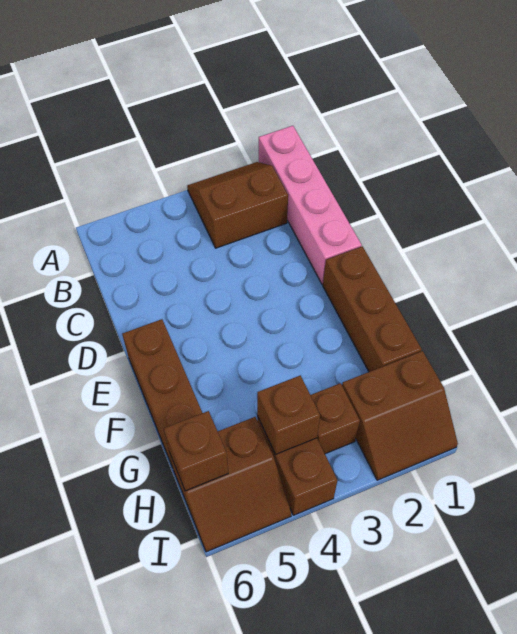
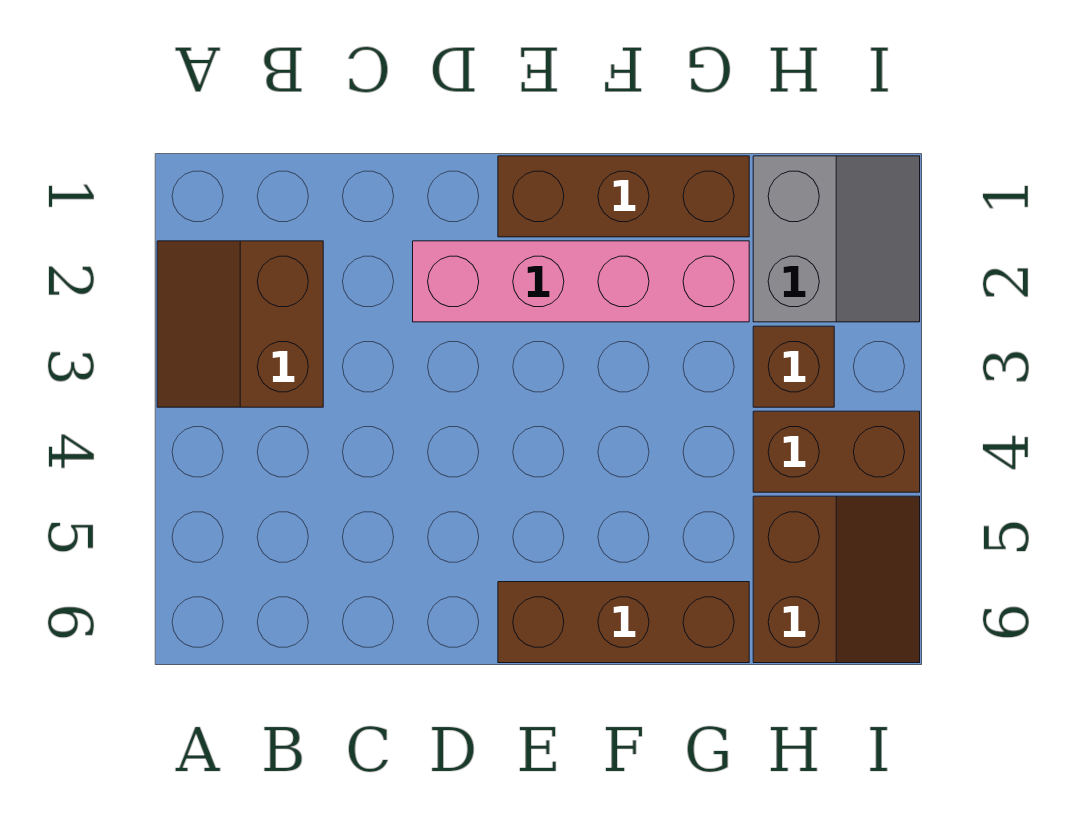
pink 1x4 brick [259,126,362,284] -> pink 1x4 brick moved to [413,241,749,322]
brown 2x2 slope [342,351,458,480] -> grey 2x2 slope [753,156,920,322]
brown 1x1 brick [257,375,320,455] -> none
brown 1x1 brick [164,411,228,491] -> none

